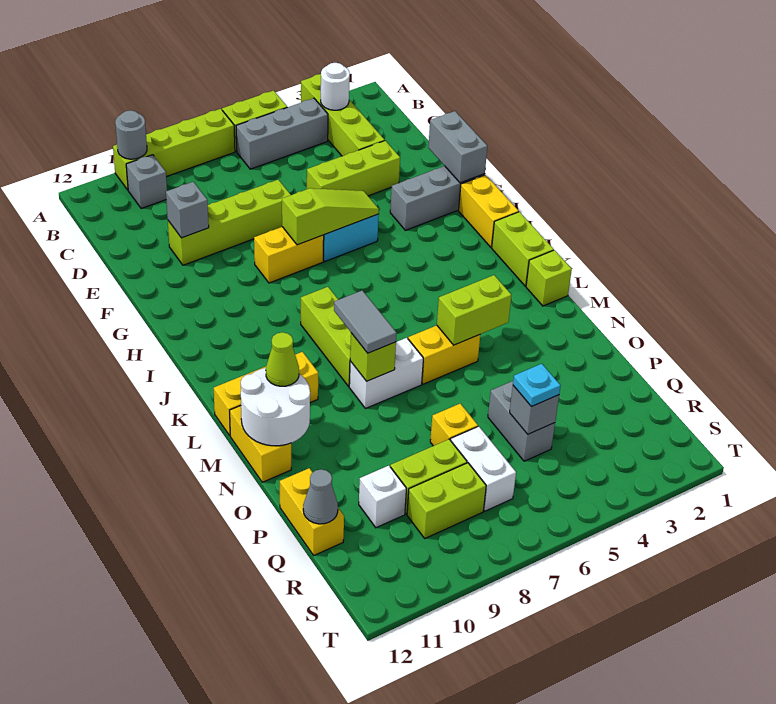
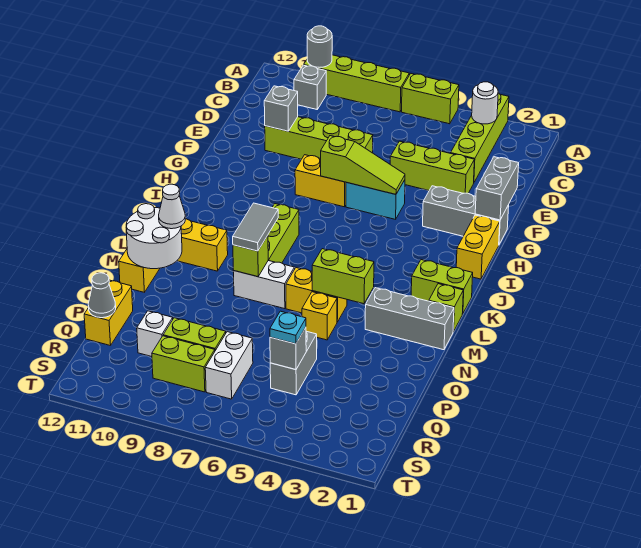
grey 1x3 brick [236,98,328,169] -> grey 1x3 brick moved to [365,288,454,350]
lime 1x2 brick [492,212,554,286] -> lime 1x2 brick turned to [411,260,473,314]
lime 1x1 cone [266,332,299,386] -> white 1x1 cone [159,184,185,229]
yellow 1x1 brick [430,404,478,446] -> yellow 1x1 brick moved to [302,292,337,340]

